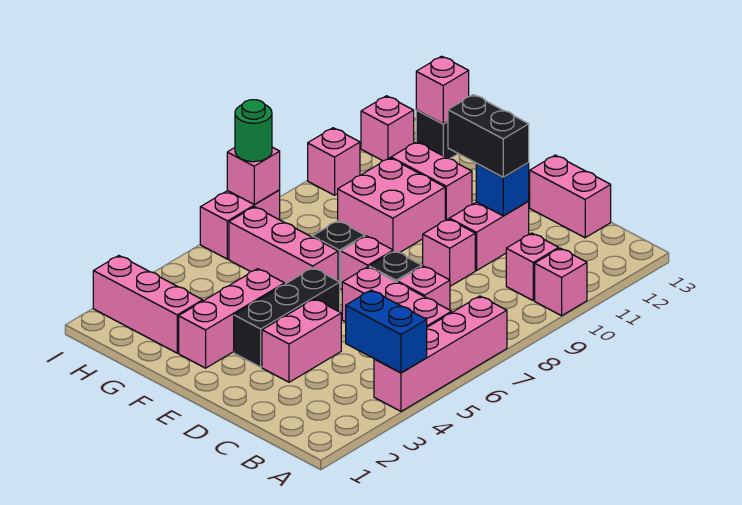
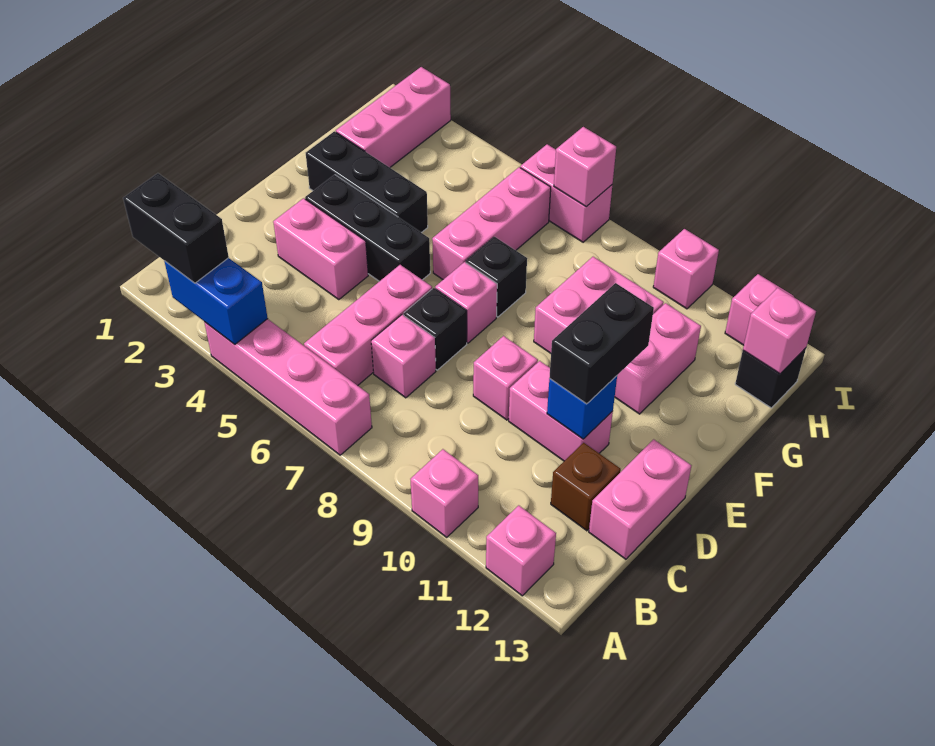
none -> black 1x2 brick [123,173,229,283]
blue 1x2 brick [346,290,427,373] -> blue 1x2 brick turned to [164,258,268,344]
pink 1x1 brick [506,233,559,301] -> pink 1x1 brick moved to [486,505,556,596]
none -> brown 1x1 brick [551,443,621,531]
pink 1x3 brick [179,269,285,368] -> black 1x3 brick [306,131,428,233]
green 1x1 round brick [235,100,272,162] -> none

